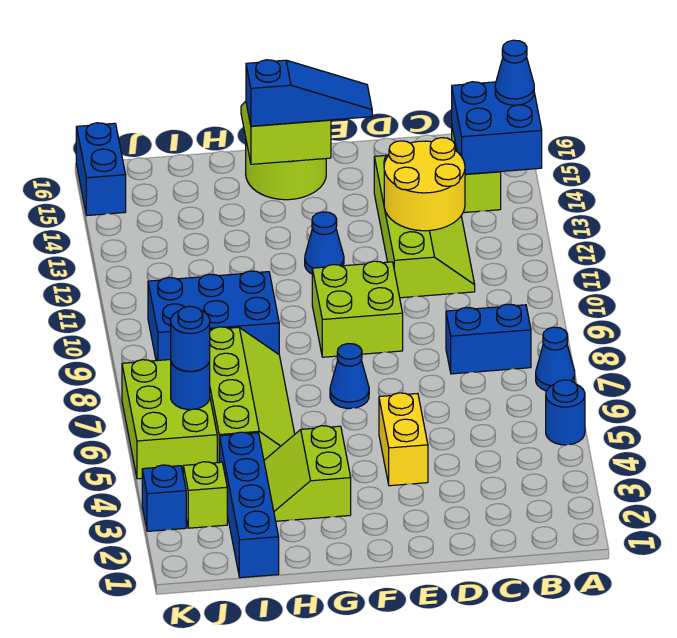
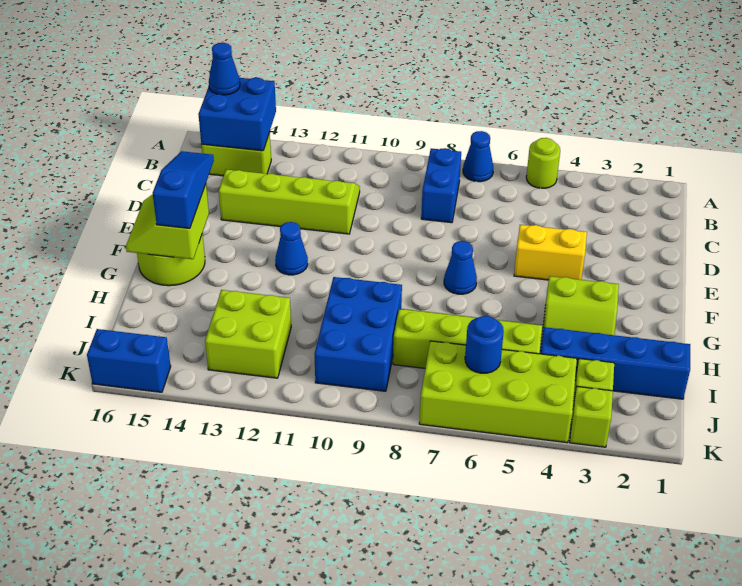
blue 1x1 round brick [546,380,585,445] -> lime 1x1 round brick [526,138,560,188]
yellow 2x2 round brick [384,138,465,231] -> none
lime 2x2 brick [312,261,403,357] -> lime 2x2 brick moved to [205,290,291,378]
lime 2x3 brick [122,360,217,479] -> lime 2x4 brick [419,341,577,443]
blue 1x1 round brick [171,306,210,371] -> none
blue 1x1 brick [142,465,186,531] -> lime 1x1 brick [570,386,613,447]

